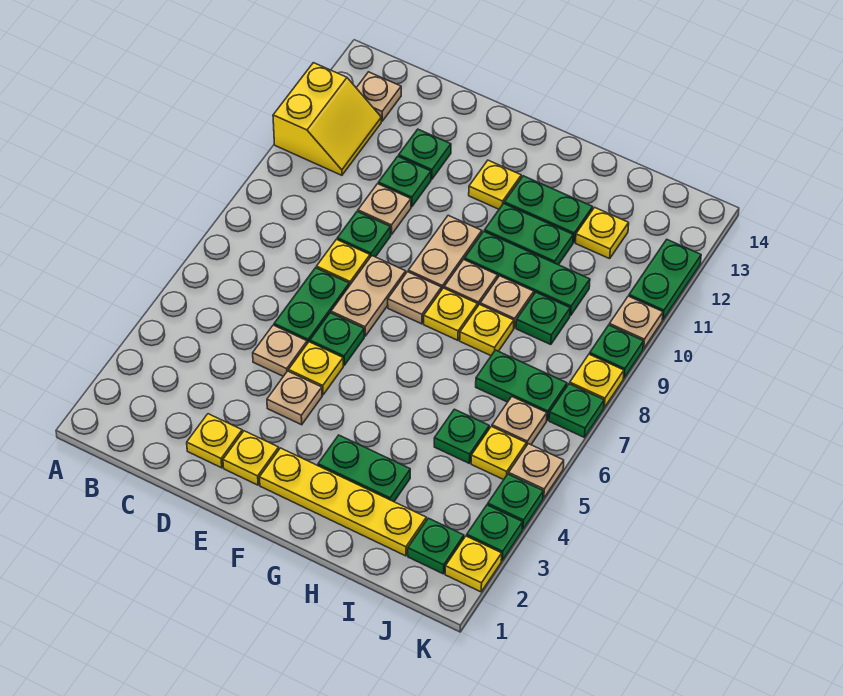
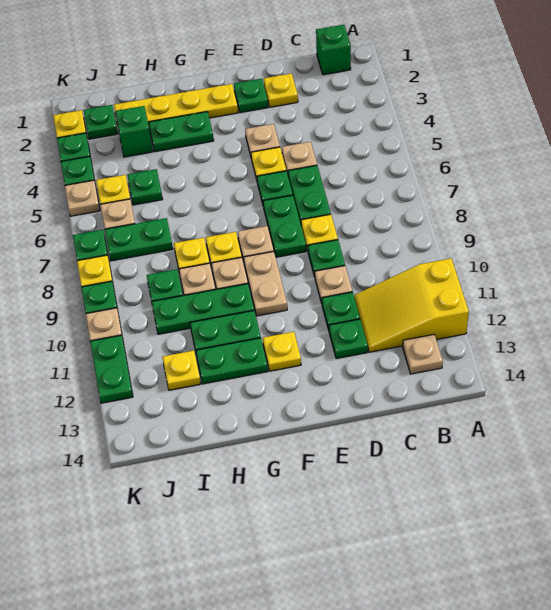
yellow 2x2 slope [273,63,381,175] -> yellow 2x3 slope [354,258,469,352]
none -> green 1x1 brick [316,25,351,75]
yellow 1x1 plate [223,431,279,485] -> green 1x1 plate [234,79,268,113]
tan 1x2 plate [331,256,406,336] -> green 1x2 plate [263,195,306,257]
none -> green 1x1 brick [115,106,153,157]

